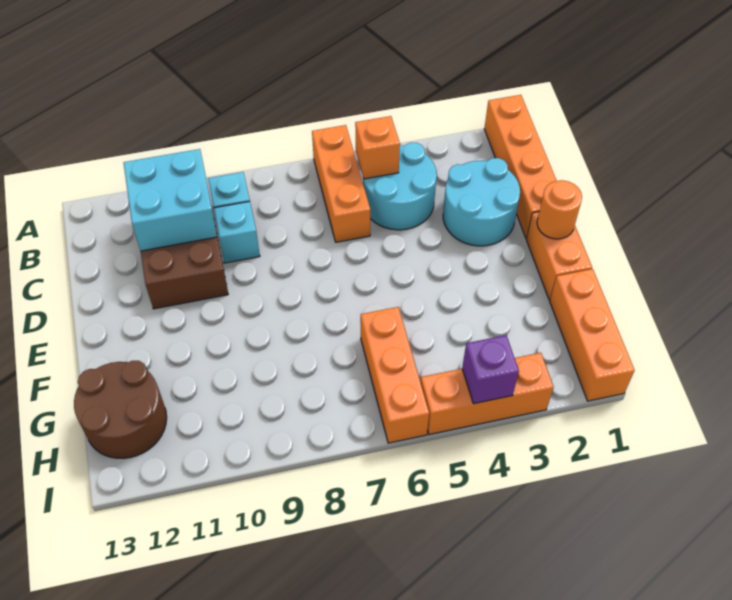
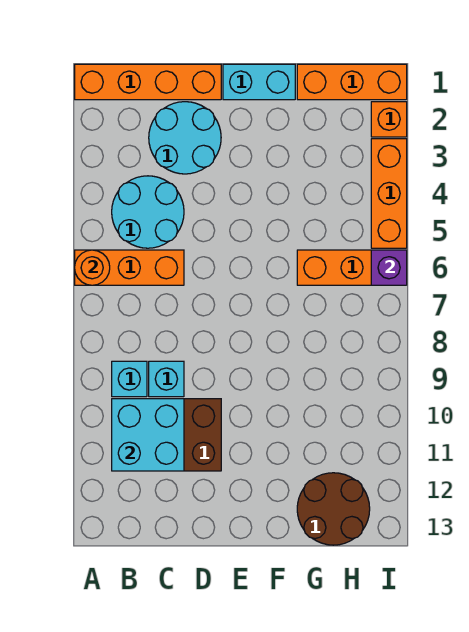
orange 1x1 brick [355,116,400,179] -> orange 1x1 brick moved to [371,102,407,137]
orange 1x2 brick [526,212,592,300] -> cyan 1x2 brick [223,64,295,100]
orange 1x1 round brick [537,180,582,239] -> orange 1x1 round brick moved to [75,250,110,285]
purple 1x1 brick [462,335,519,404] -> purple 1x1 brick moved to [371,250,407,285]

